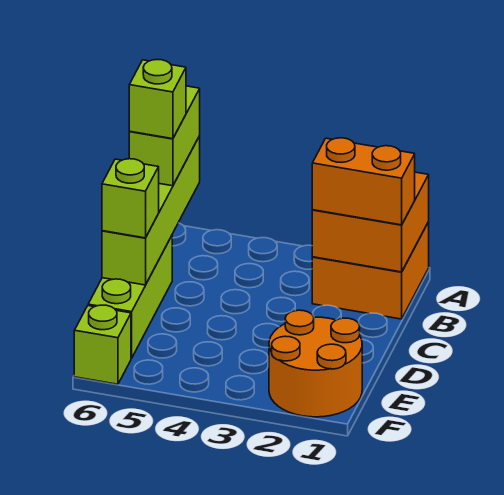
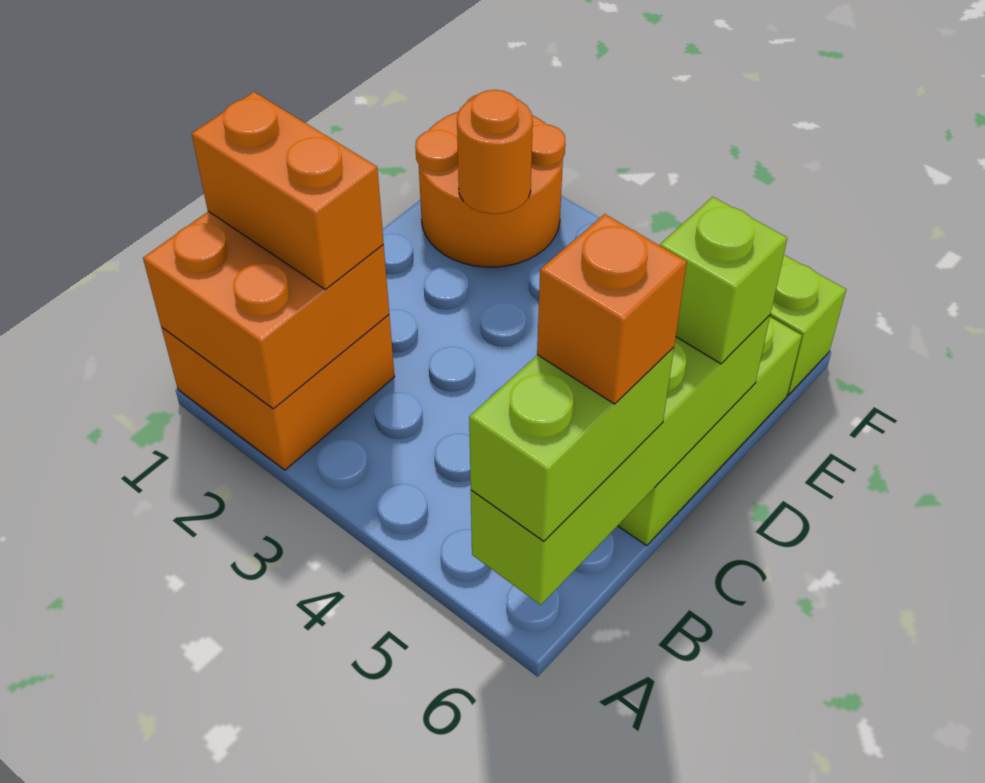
lime 1x1 brick [129,60,186,139] -> orange 1x1 brick [537,214,687,404]
none -> orange 1x1 round brick [457,90,533,214]

